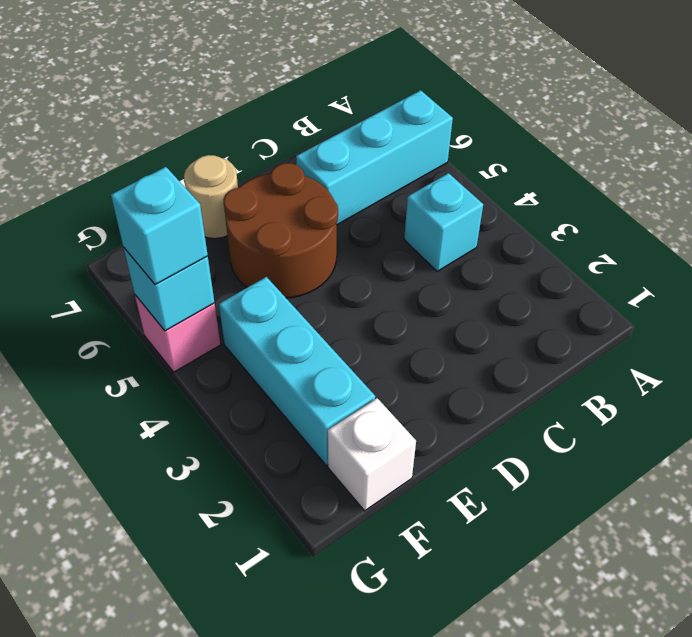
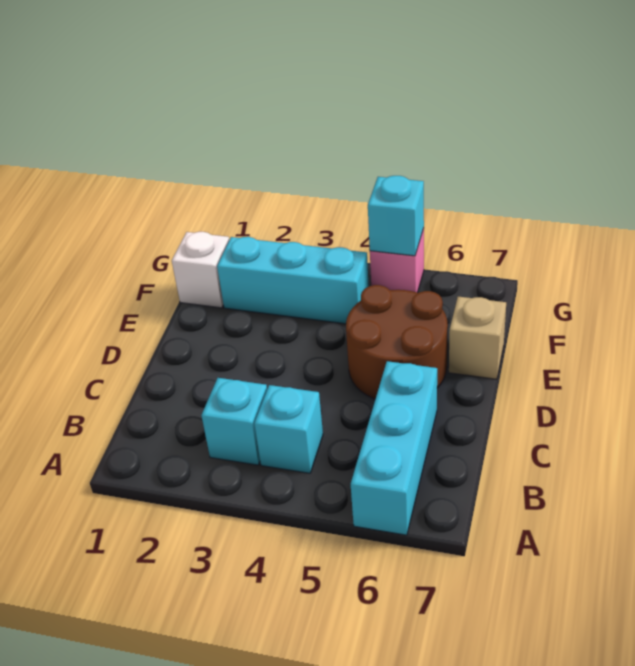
tan 1x1 round brick [184,155,238,239] -> tan 1x1 brick [449,297,506,379]
cyan 1x1 brick [111,167,208,285] -> cyan 1x1 brick moved to [201,378,267,465]

